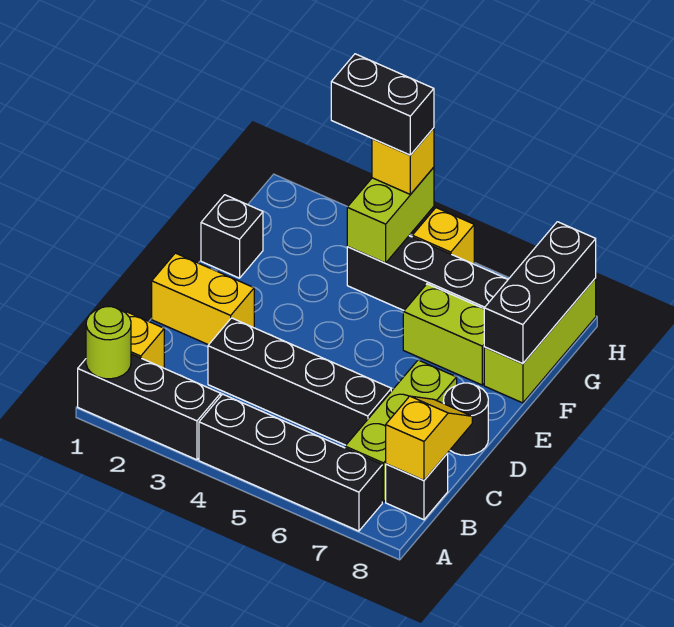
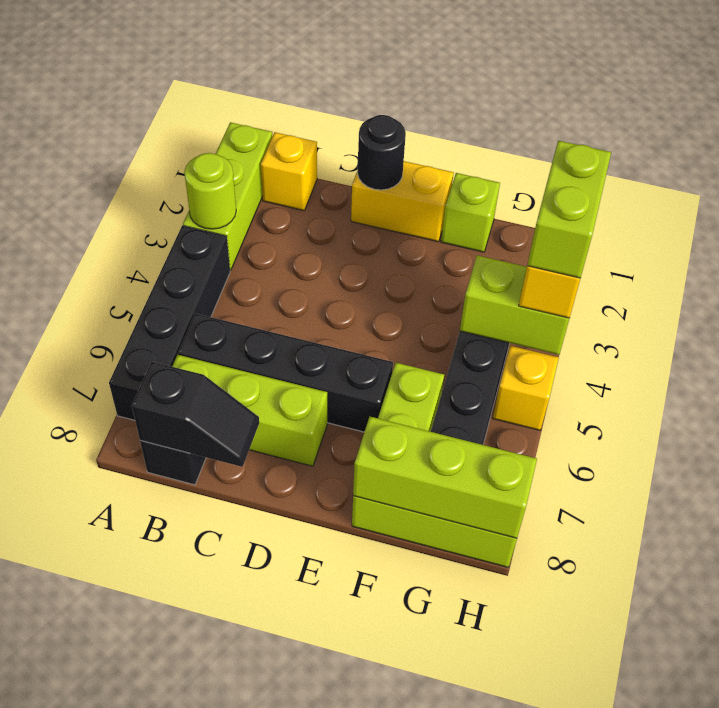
black 1x3 brick [78,354,221,460] -> lime 1x3 brick [183,122,273,270]
lime 1x1 round brick [86,307,131,379] -> lime 1x1 round brick moved to [184,153,236,229]
yellow 1x2 slope [386,396,472,480] -> black 1x2 slope [132,362,259,467]
black 1x4 brick [208,318,391,445] -> black 1x4 brick turned to [178,314,393,432]
yellow 1x2 brick [152,253,254,345] -> yellow 1x2 brick turned to [351,161,454,242]
black 1x1 round brick [443,383,488,455] -> black 1x1 round brick moved to [357,115,406,190]
black 1x1 brick [201,195,263,278] -> lime 1x1 brick [441,173,500,252]
black 1x3 brick [484,222,596,364] -> lime 1x3 brick [353,417,537,538]
black 1x2 brick [331,54,434,155] -> lime 1x2 brick [527,141,611,278]

